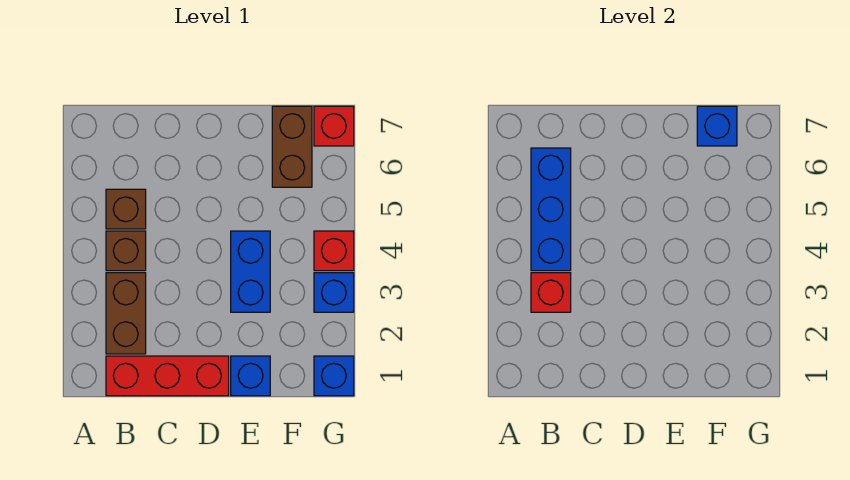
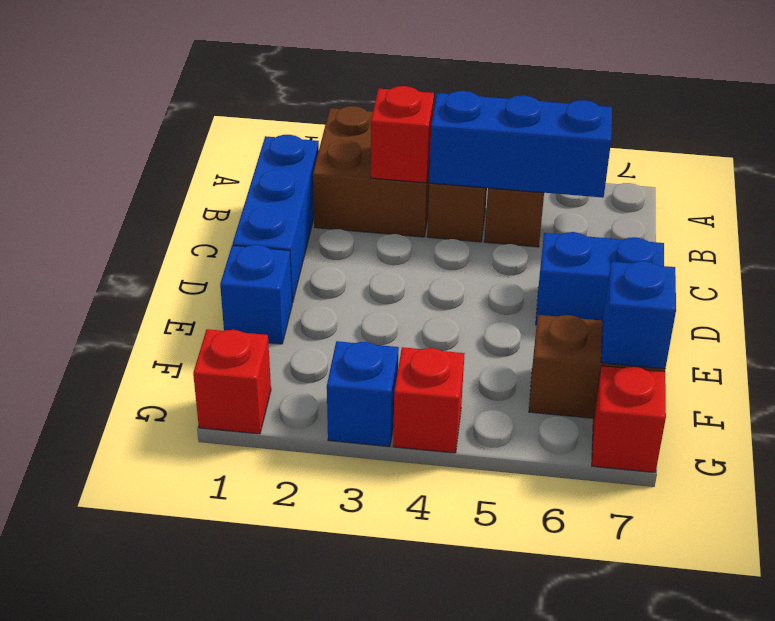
red 1x3 brick [106,356,229,396] -> blue 1x3 brick [233,135,319,303]
brown 1x2 brick [106,273,146,354] -> brown 2x2 brick [313,106,430,237]
blue 1x2 brick [231,231,270,312] -> blue 1x2 brick moved to [536,232,664,325]
blue 1x1 brick [314,356,354,396] -> red 1x1 brick [193,329,271,434]

